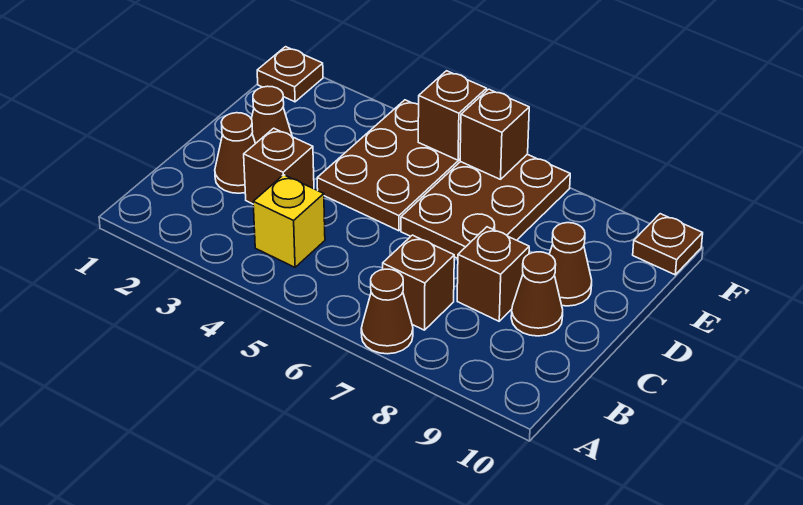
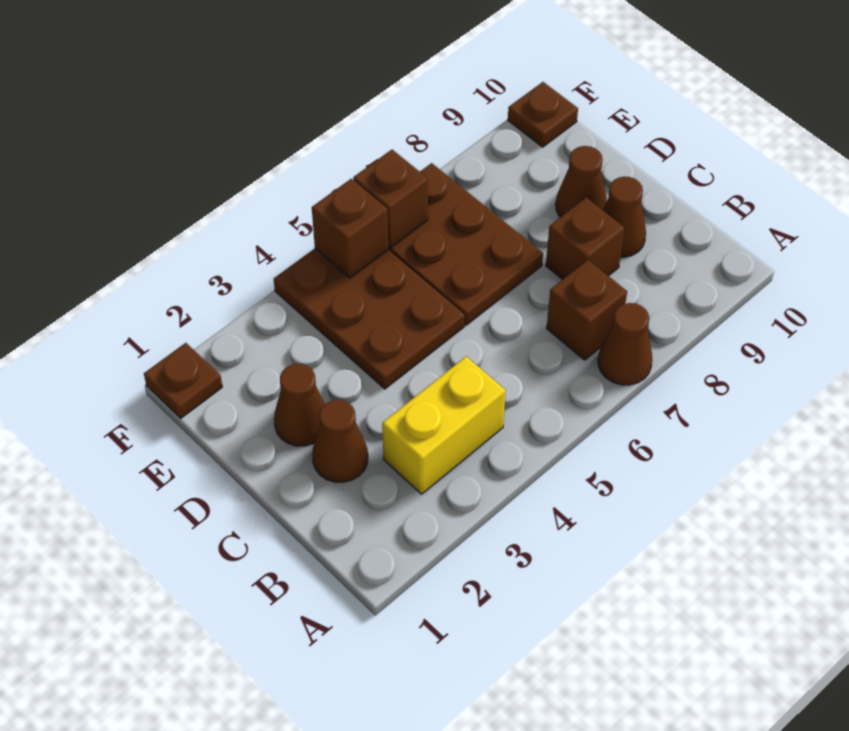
yellow 1x1 brick [253,175,325,267] -> yellow 1x2 brick [382,356,506,494]
brown 1x1 brick [244,128,314,204] -> none

